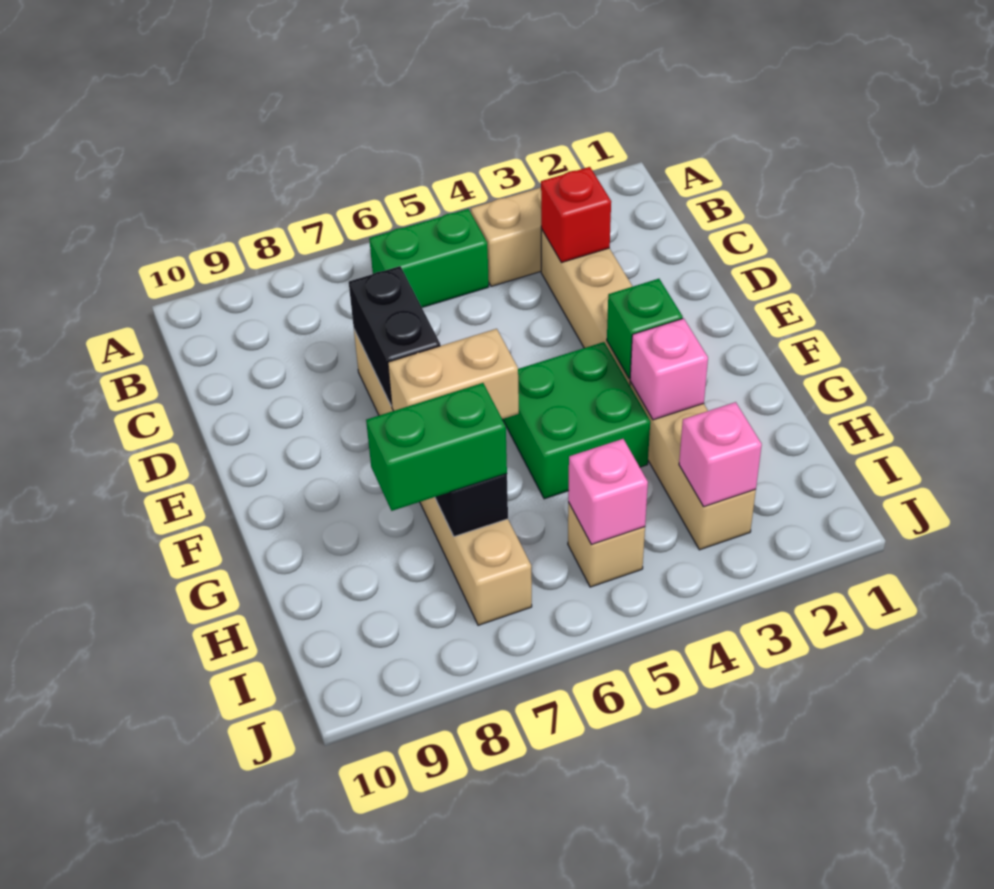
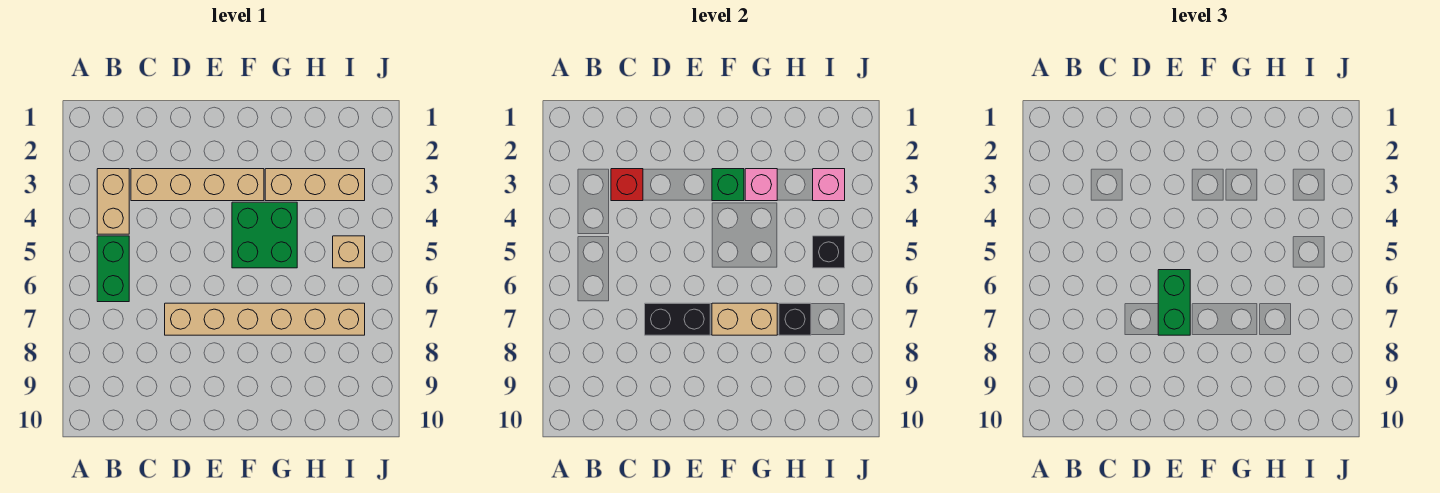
tan 1x2 brick [388,329,519,419] -> tan 1x2 brick turned to [712,303,777,335]
green 1x2 brick [366,383,507,511] -> green 1x2 brick moved to [1158,270,1190,335]
pink 1x1 brick [568,439,648,545] -> black 1x1 brick [813,236,845,268]

